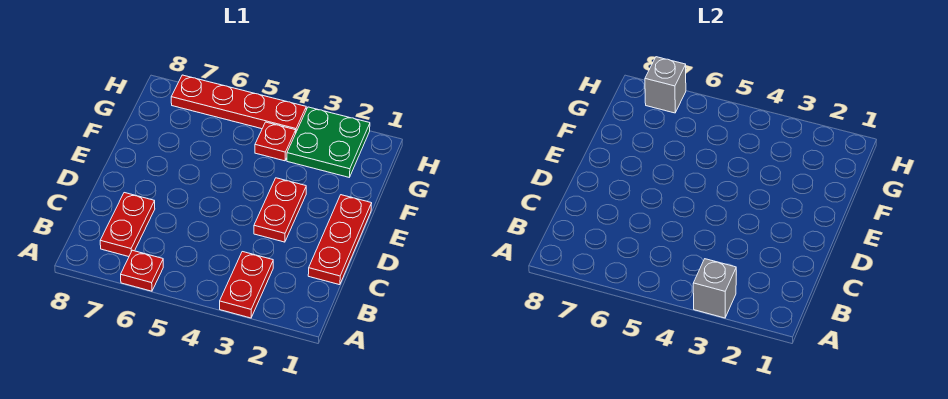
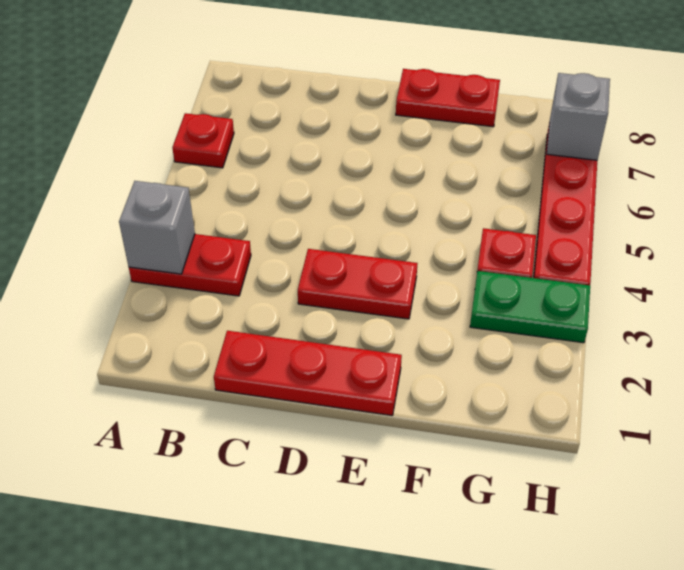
red 1x2 plate [100,193,155,257] -> red 1x2 plate moved to [396,69,500,127]
green 2x2 plate [287,107,370,177] -> green 1x2 plate [470,271,590,343]

